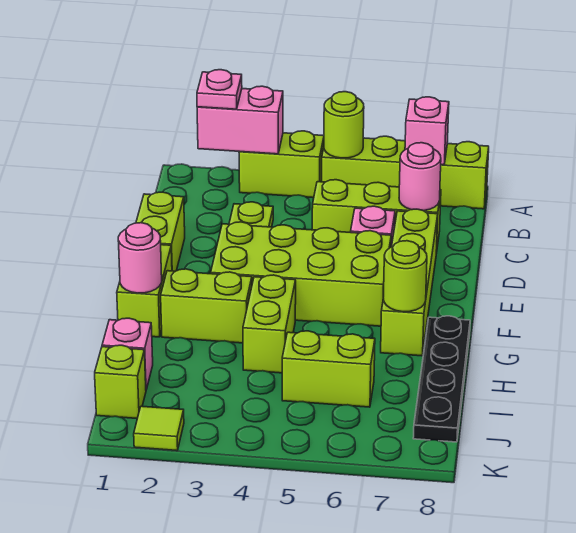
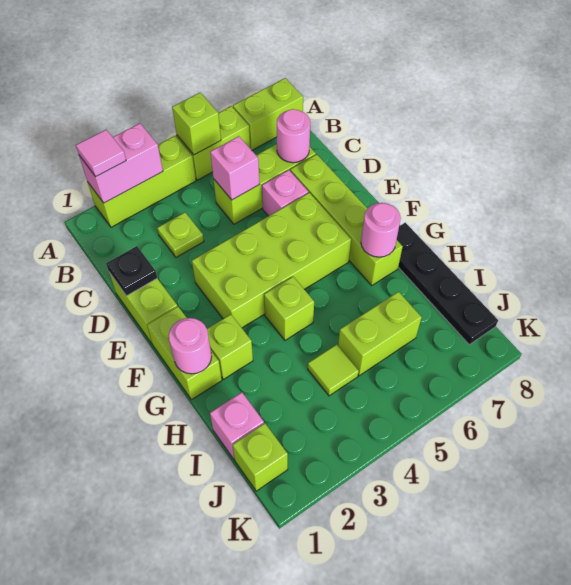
pink 1x1 plate [197,70,242,109] -> pink 1x1 tile [76,130,126,177]
lime 1x2 brick [239,131,324,198] -> lime 1x3 brick [88,136,196,227]
lime 1x1 round brick [324,92,364,158] -> lime 1x1 brick [172,93,221,155]
pink 1x1 brick [405,97,449,165] -> pink 1x1 brick moved to [210,136,259,200]
none -> black 1x1 plate [106,246,157,296]
lime 1x2 brick [161,269,252,343] -> lime 1x1 brick [207,314,253,379]
lime 1x2 brick [243,275,296,373] -> lime 1x1 brick [264,277,314,340]
lime 1x1 round brick [383,241,427,312] -> pink 1x1 round brick [361,203,401,257]
lime 1x1 tile [134,406,184,451] -> lime 1x1 tile moved to [308,344,359,396]

